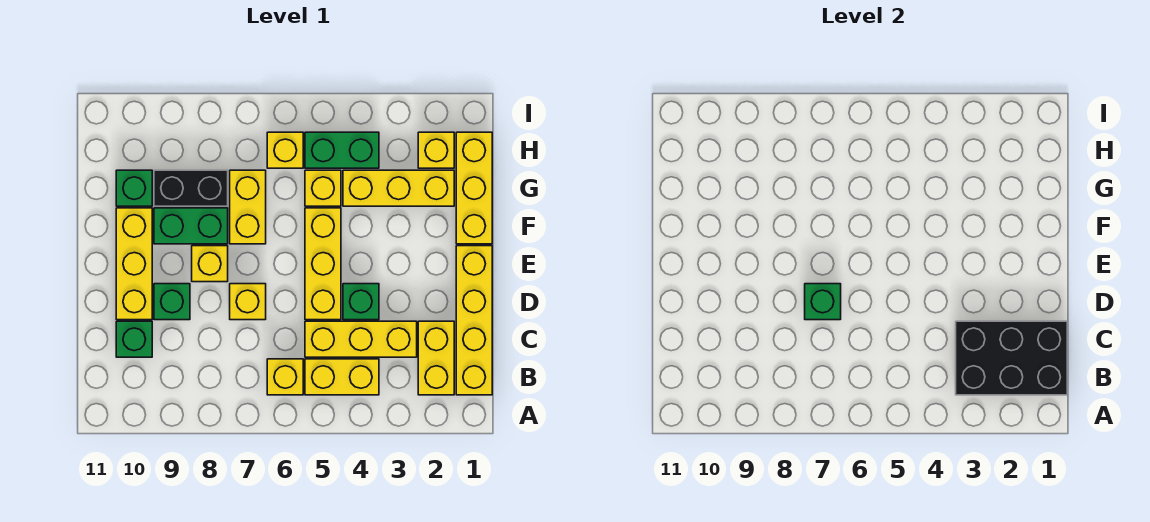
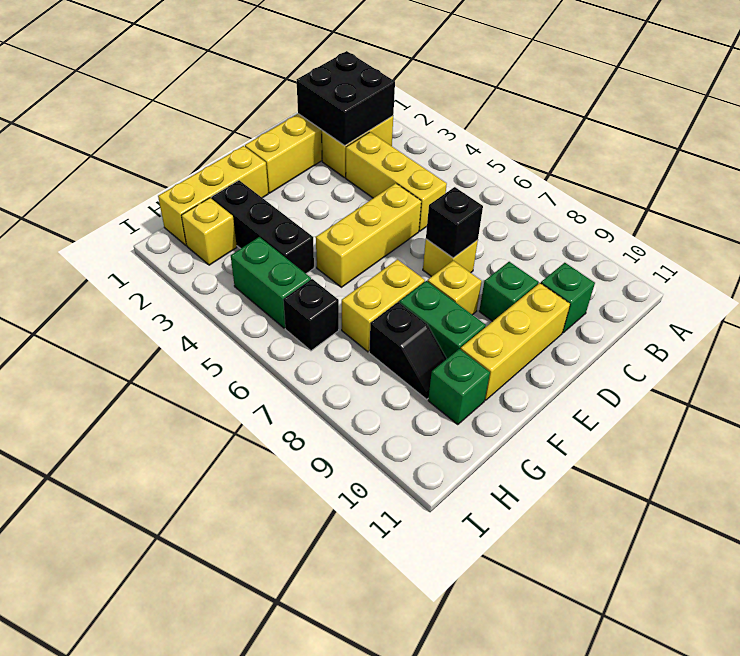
black 2x3 brick [956,321,1067,395] -> black 2x2 brick [297,51,395,146]
yellow 1x2 brick [305,359,379,395] -> none
yellow 1x1 brick [267,359,303,395] -> none
green 1x1 brick [343,284,379,320] -> none
green 1x1 brick [805,284,841,320] -> black 1x1 brick [426,187,483,258]
yellow 1x3 brick [343,170,454,206] -> black 1x3 brick [211,180,314,273]
yellow 1x1 brick [305,170,341,206] -> none
black 1x2 brick [154,170,228,206] -> black 1x2 slope [369,302,447,399]
yellow 1x1 brick [267,132,303,168] -> black 1x1 brick [283,279,339,351]

